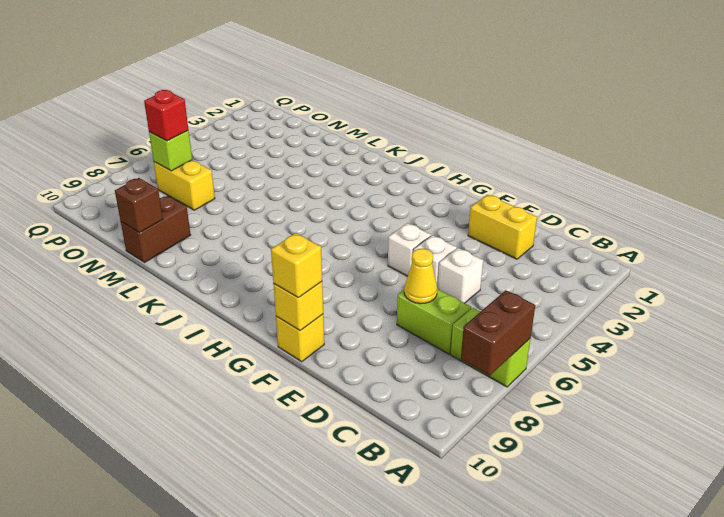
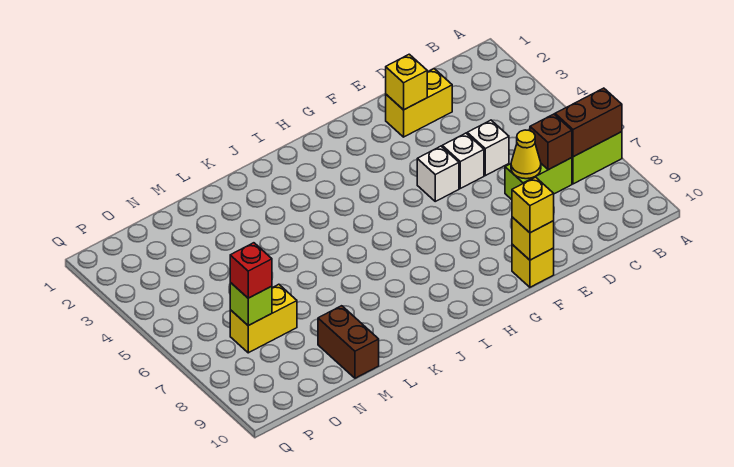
brown 1x2 brick [461,290,535,375] -> brown 1x2 brick turned to [555,88,622,157]
none -> yellow 1x1 brick [386,54,427,110]
brown 1x1 brick [115,178,163,233] -> brown 1x1 brick moved to [530,114,572,170]

